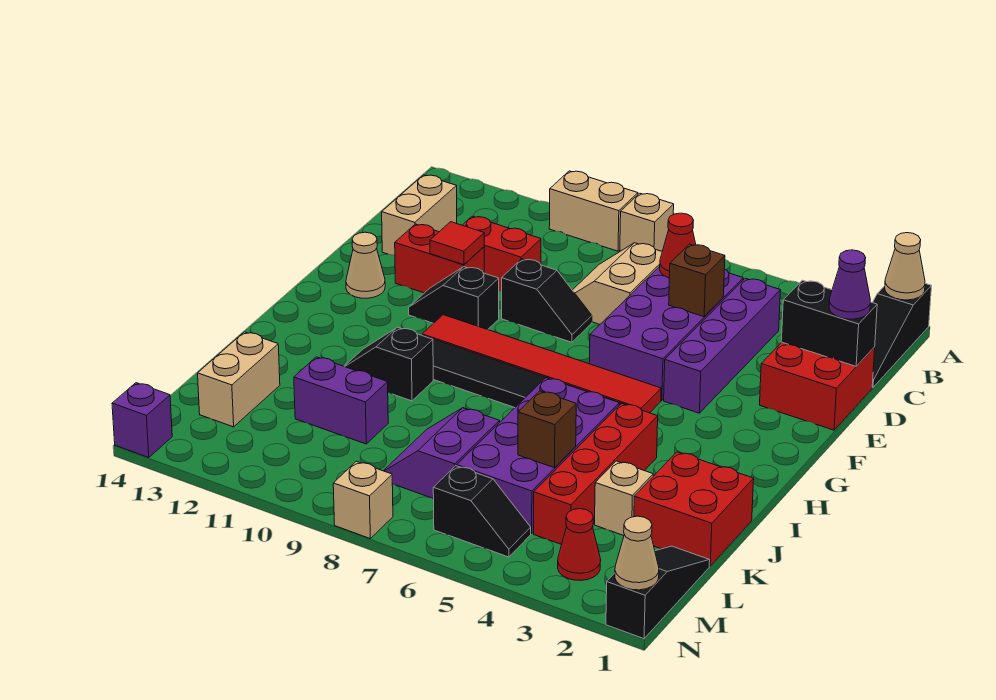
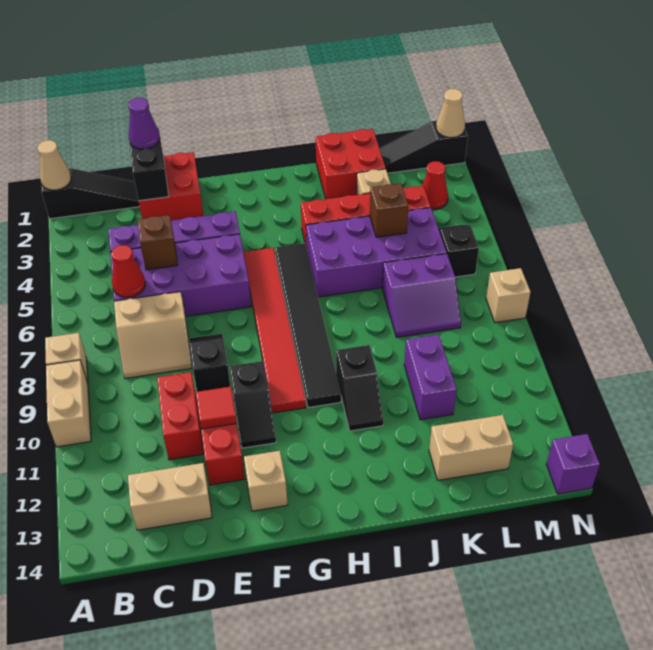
tan 1x1 cone [346,232,385,298] -> tan 1x1 brick [244,451,288,511]

